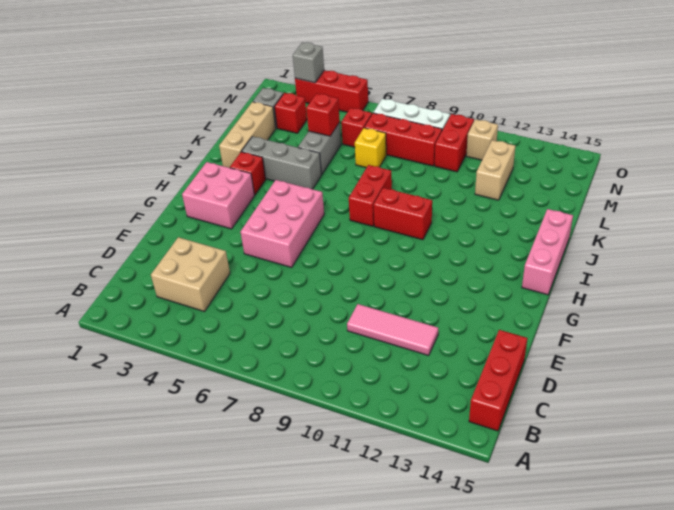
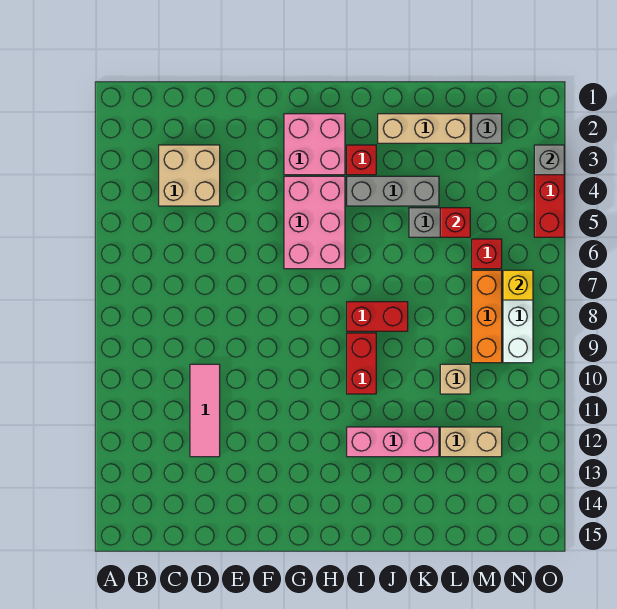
red 1x3 brick [469,330,527,431] -> none
pink 2x3 brick [240,180,324,267] -> pink 2x3 brick turned to [284,176,345,269]
pink 1x3 brick [522,209,573,295] -> pink 1x3 brick moved to [347,427,439,457]
grey 1x3 brick [242,136,321,189] -> grey 1x3 brick turned to [347,176,439,206]
yellow 1x1 brick [355,128,386,168] -> yellow 1x1 brick moved to [503,270,533,300]
red 1x1 brick [275,93,307,133] -> none
red 1x3 brick [364,113,442,166] -> orange 1x3 brick [472,270,502,363]
red 1x2 brick [435,114,474,172] -> none
tan 1x1 brick [466,119,498,160] -> tan 1x1 brick moved to [440,364,470,394]

